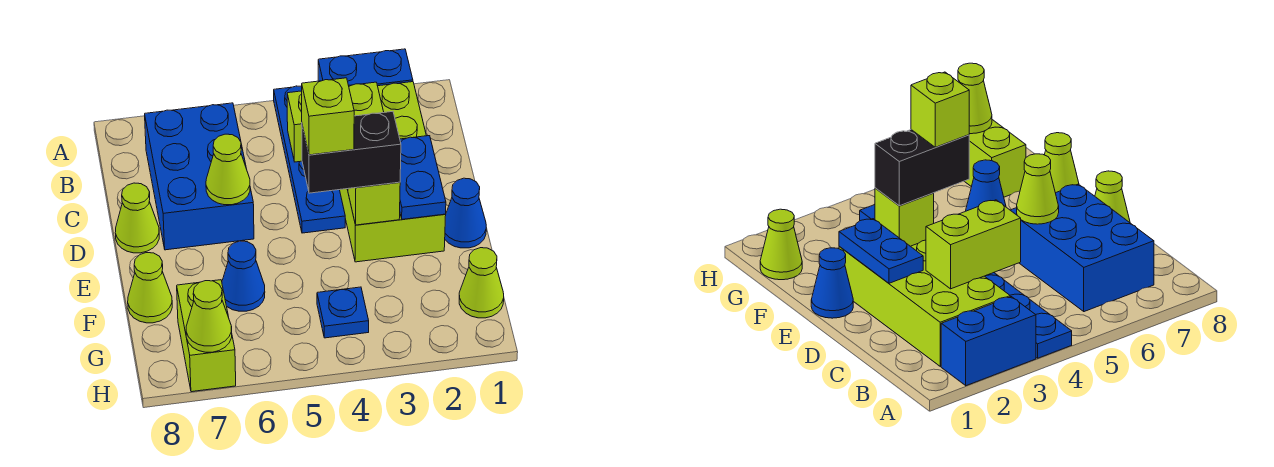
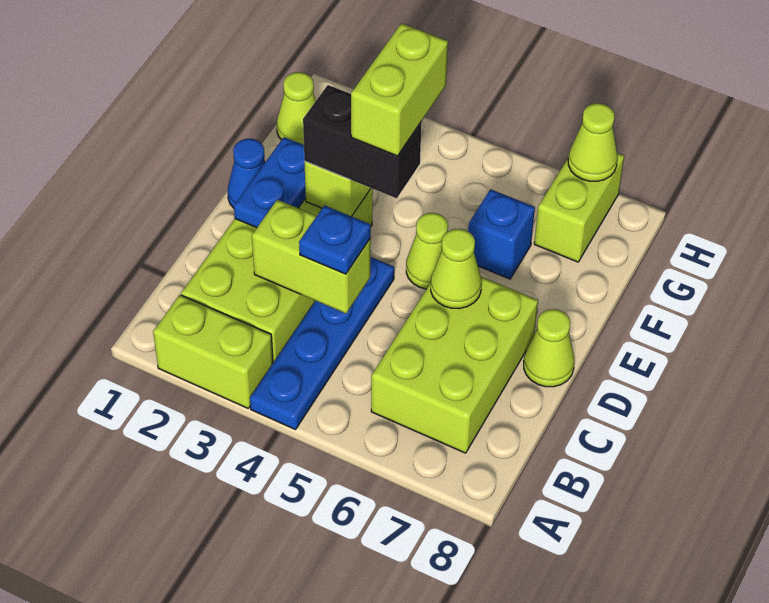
blue 1x2 brick [318,49,413,86] -> lime 1x2 brick [153,295,273,408]
blue 2x3 brick [145,103,254,250] -> lime 2x3 brick [371,277,538,453]
lime 1x1 brick [302,78,354,155] -> lime 1x2 brick [351,23,448,156]
blue 1x1 cone [222,241,265,311] -> blue 1x1 brick [468,189,535,279]
lime 1x1 cone [128,253,172,323] -> lime 1x1 cone moved to [406,213,448,289]
blue 1x1 plate [317,287,369,338] -> blue 1x1 plate moved to [299,206,371,274]

